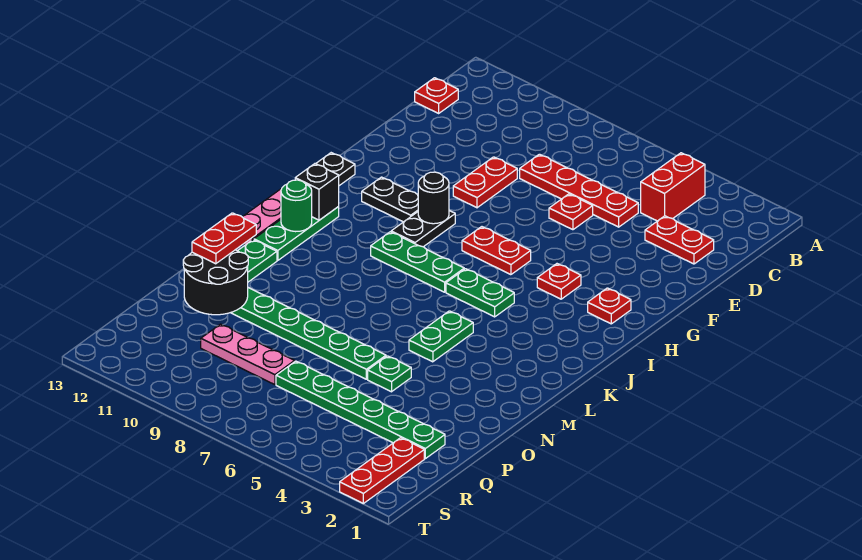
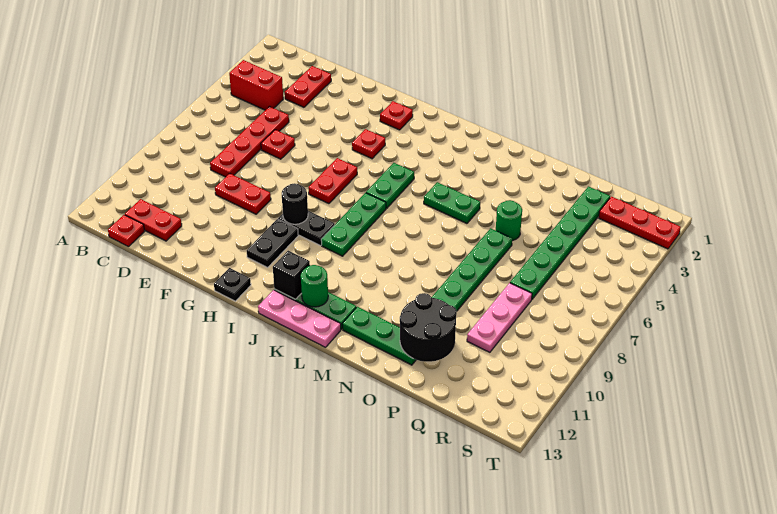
red 1x2 plate [192,213,256,264] -> red 1x2 plate moved to [125,199,182,241]
green 1x1 plate [368,356,411,392] -> green 1x1 round brick [496,200,522,241]

